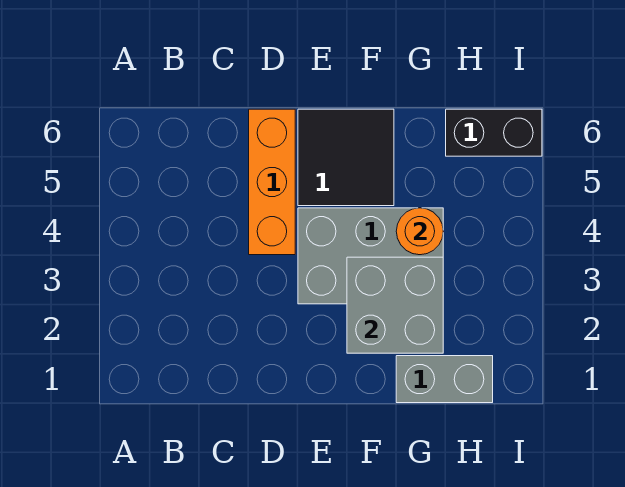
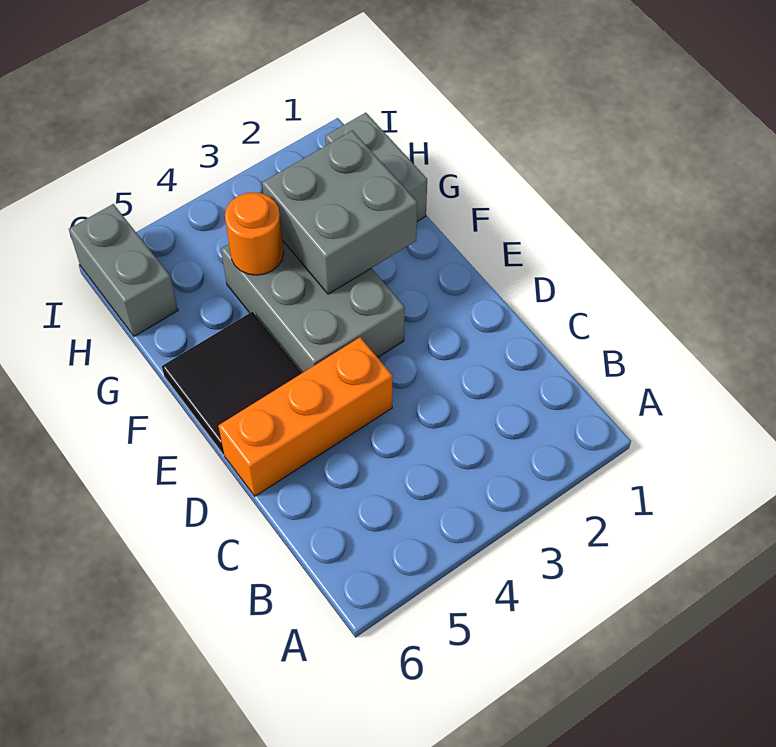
black 1x2 brick [446,109,542,156] -> grey 1x2 brick [69,204,178,336]

